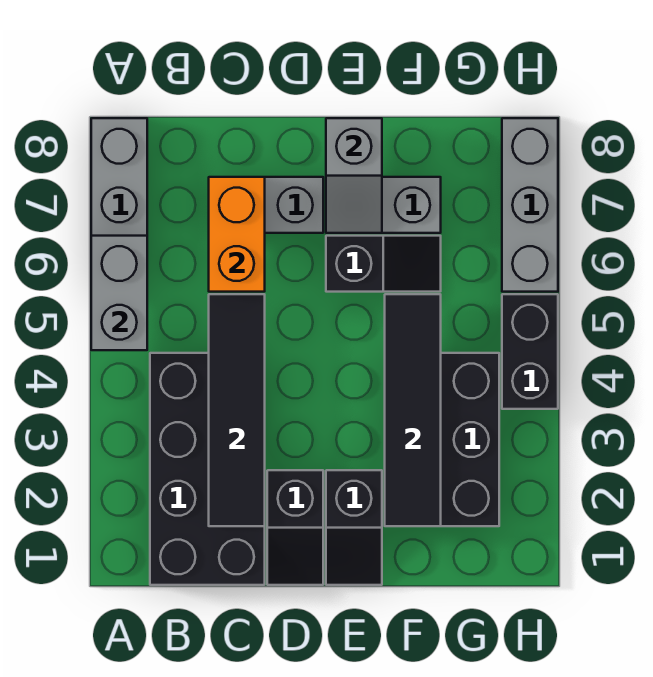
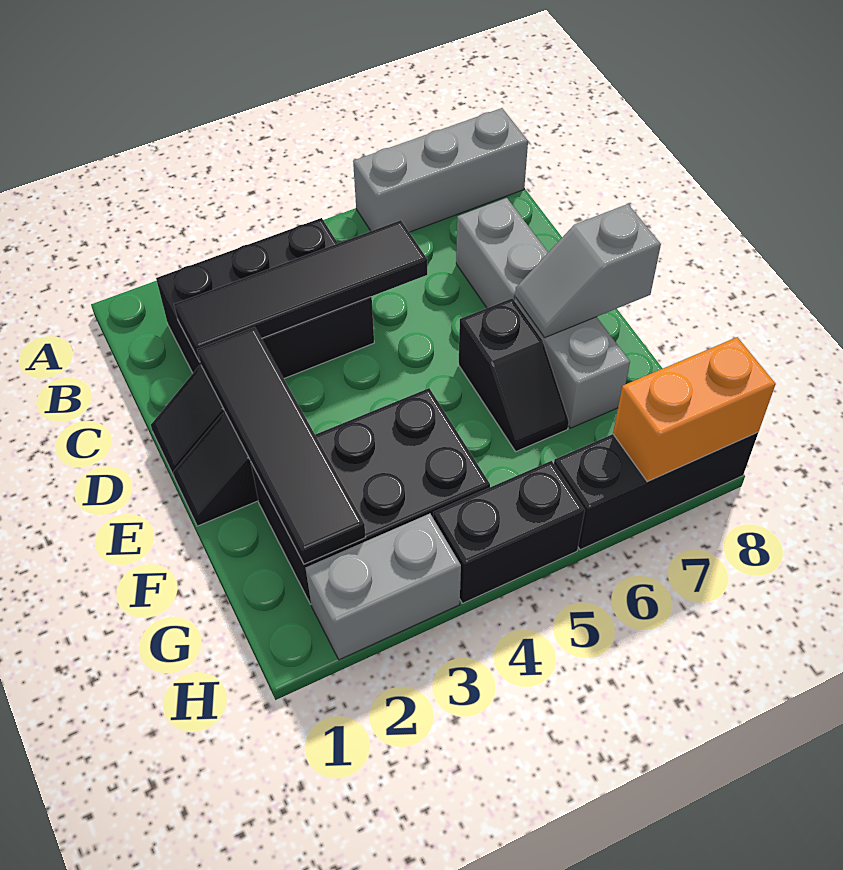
grey 1x2 brick [91,236,147,350] -> grey 1x2 brick moved to [306,514,461,660]
black 2x4 brick [150,353,265,585] -> black 2x3 brick [156,218,374,378]
orange 1x2 brick [209,177,265,292] -> orange 1x2 brick moved to [613,337,776,482]
black 1x4 tile [385,294,441,526] -> black 1x4 tile turned to [197,327,366,564]
grey 1x3 brick [502,118,558,292] -> black 1x3 brick [554,432,758,550]

